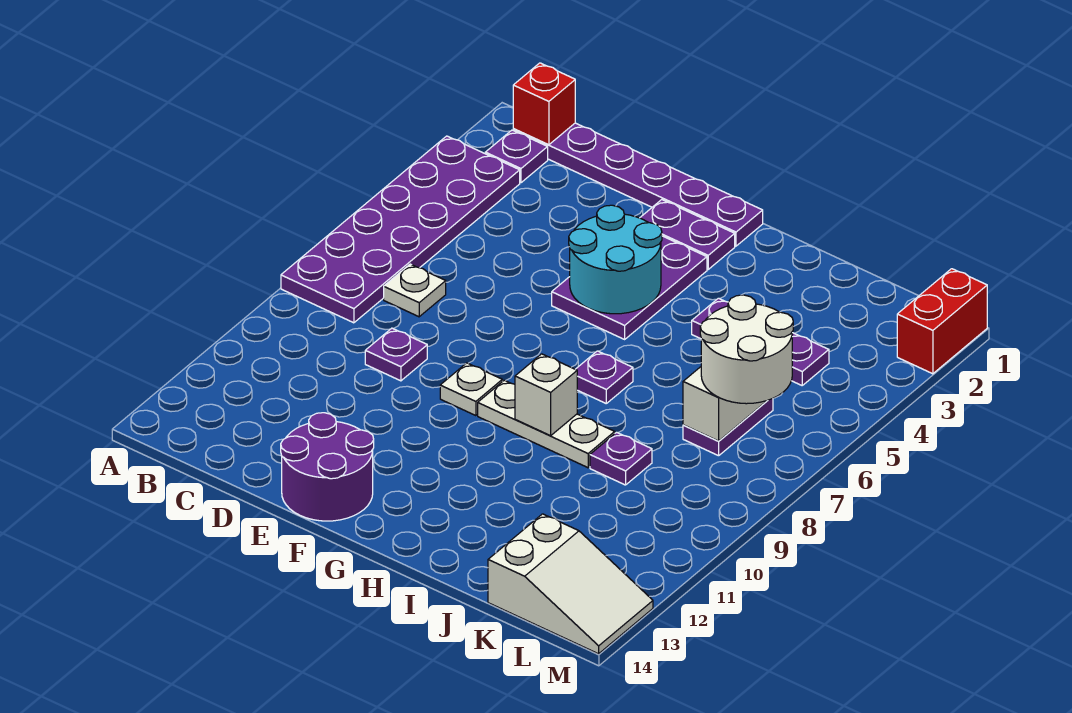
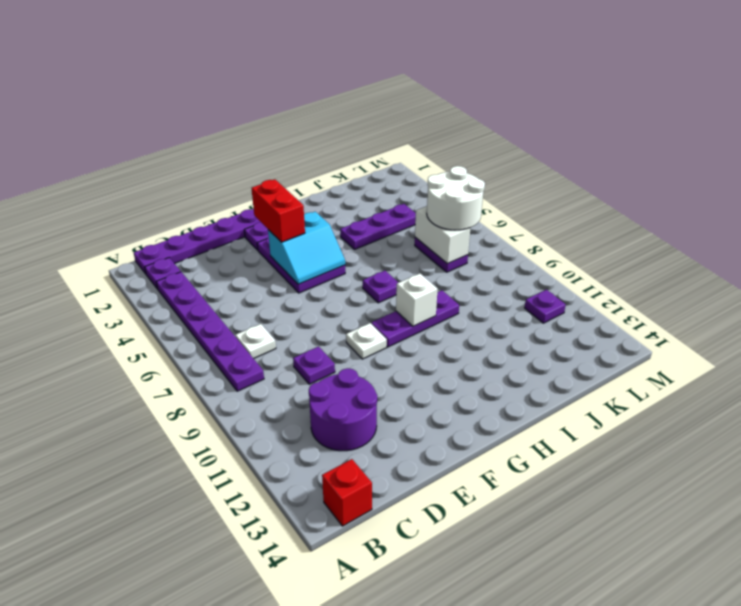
purple 2x6 plate [281,136,520,323] -> purple 1x6 plate [156,272,264,391]
red 1x1 brick [513,63,575,145] -> red 1x1 brick moved to [322,459,372,526]
purple 2x2 round brick [281,413,374,521] -> purple 2x2 round brick moved to [309,368,377,451]
cyan 2x2 round brick [569,205,662,314] -> cyan 2x2 slope [268,212,345,284]
white 1x3 plate [478,380,615,468] -> purple 1x3 plate [371,290,459,347]
purple 1x1 plate [590,432,652,485] -> purple 1x1 plate moved to [525,290,566,323]
white 2x3 slope [488,514,653,654] -> none
red 1x2 brick [897,269,987,374] -> red 1x2 brick moved to [252,179,305,242]

